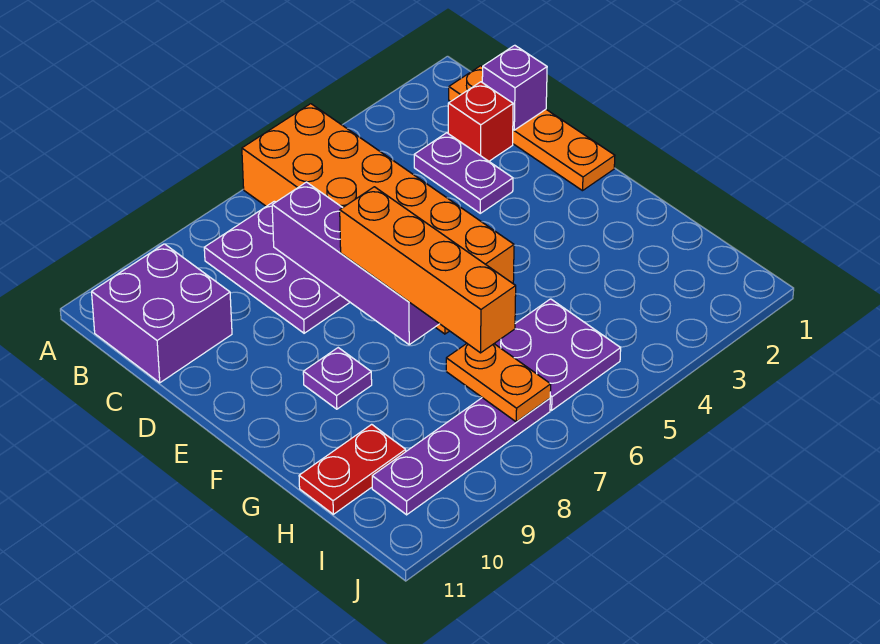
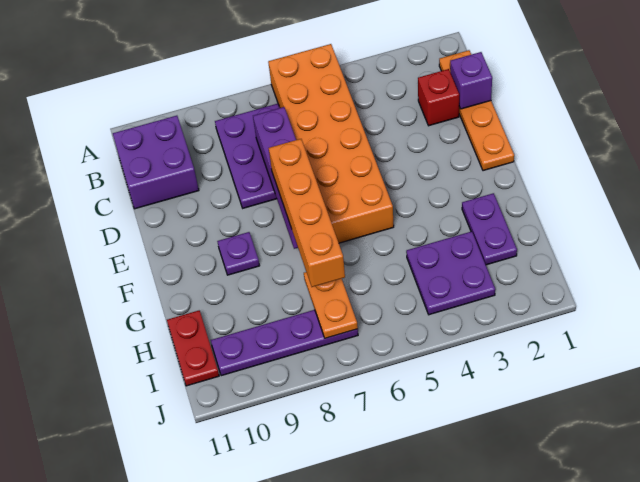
purple 1x2 plate [414,133,513,213] -> purple 1x2 plate moved to [462,193,517,265]
purple 2x2 plate [494,299,621,410] -> purple 2x2 plate moved to [406,231,495,315]
red 1x2 plate [299,424,406,514] -> red 1x2 plate turned to [167,310,219,386]

